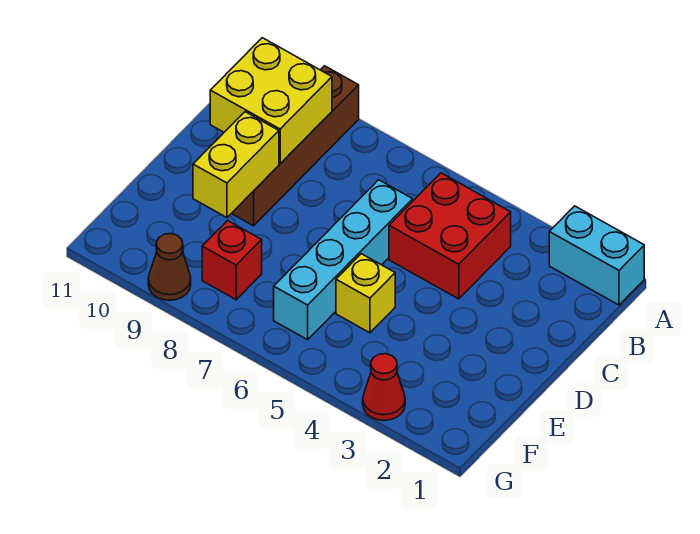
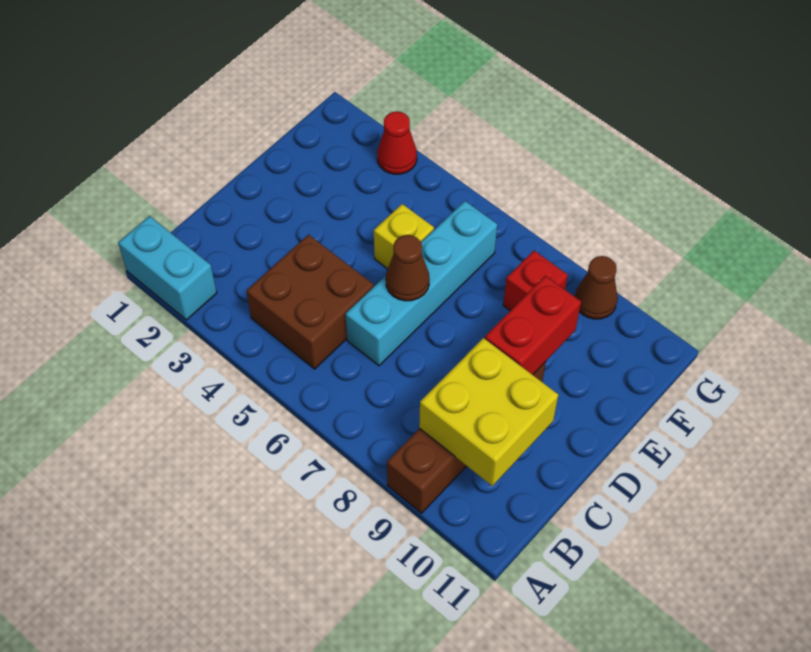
red 2x2 brick [389,173,511,299] -> brown 2x2 brick [246,235,374,369]
none -> brown 1x1 cone [386,235,430,301]
yellow 1x2 brick [193,112,279,218] -> red 1x2 brick [485,276,581,375]

